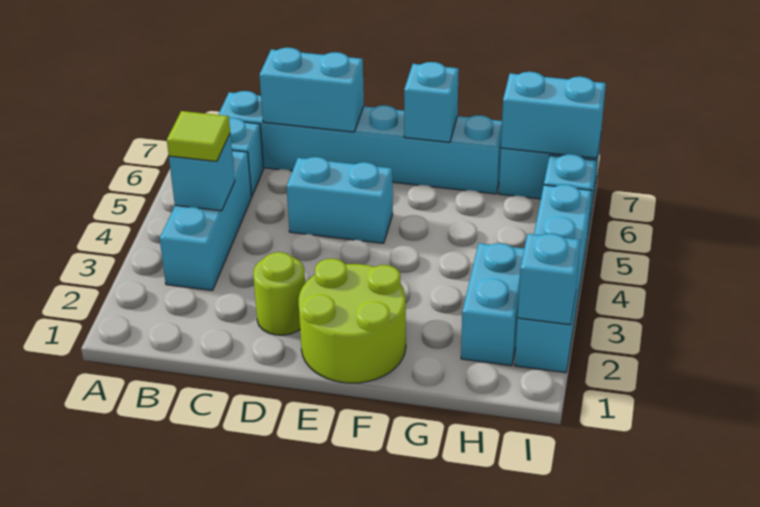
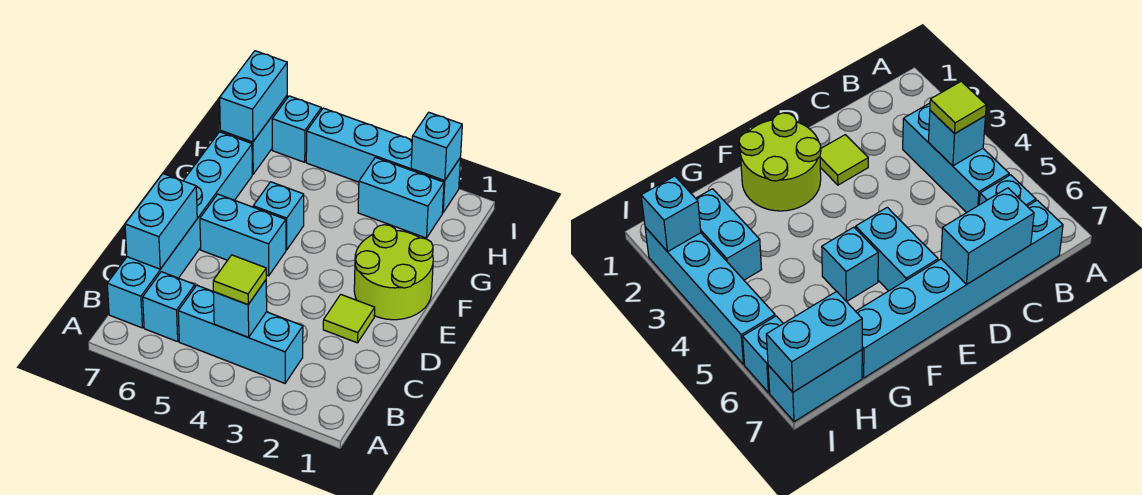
lime 1x1 round brick [253,252,305,335] -> lime 1x1 tile [323,294,375,343]
cyan 1x2 brick [287,157,393,243] -> cyan 1x2 brick turned to [200,194,286,276]
cyan 1x1 brick [404,62,459,142] -> cyan 1x1 brick moved to [253,182,304,250]

